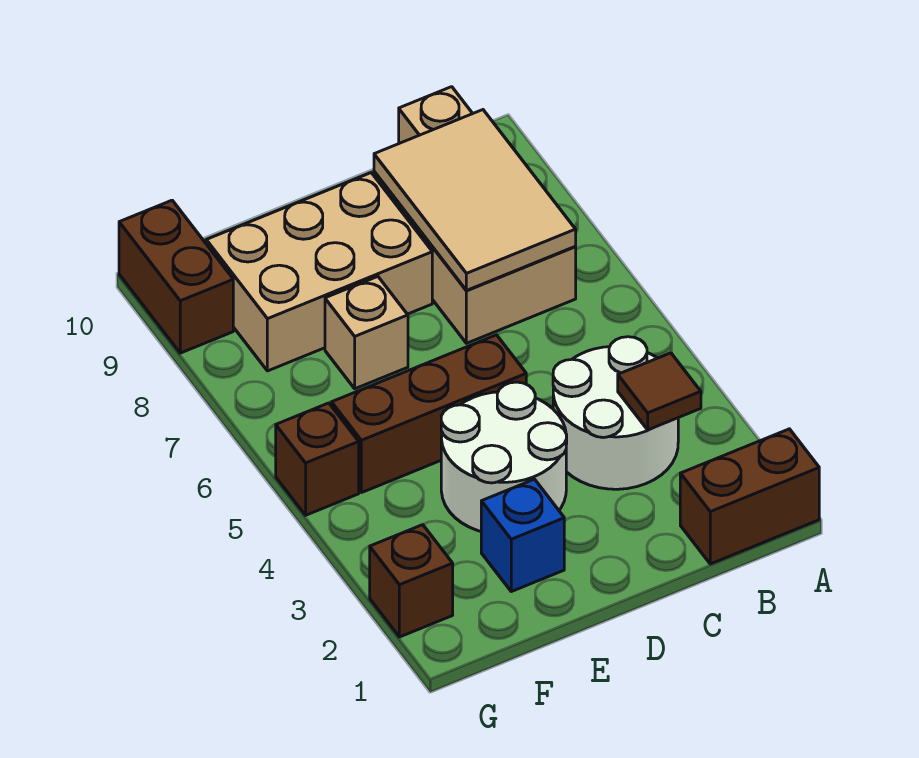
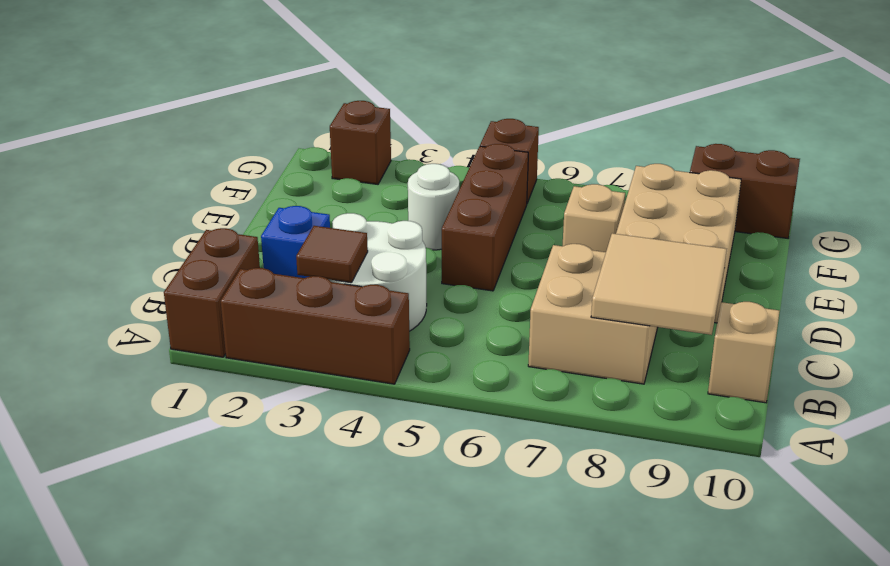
none -> brown 1x3 brick [221,268,410,384]
tan 2x3 tile [374,110,576,290] -> tan 2x2 tile [591,233,727,335]
white 2x2 round brick [441,382,567,531] -> white 1x1 round brick [408,164,459,250]
blue 1x1 brick [481,479,564,592] -> blue 1x1 brick moved to [261,206,330,278]

